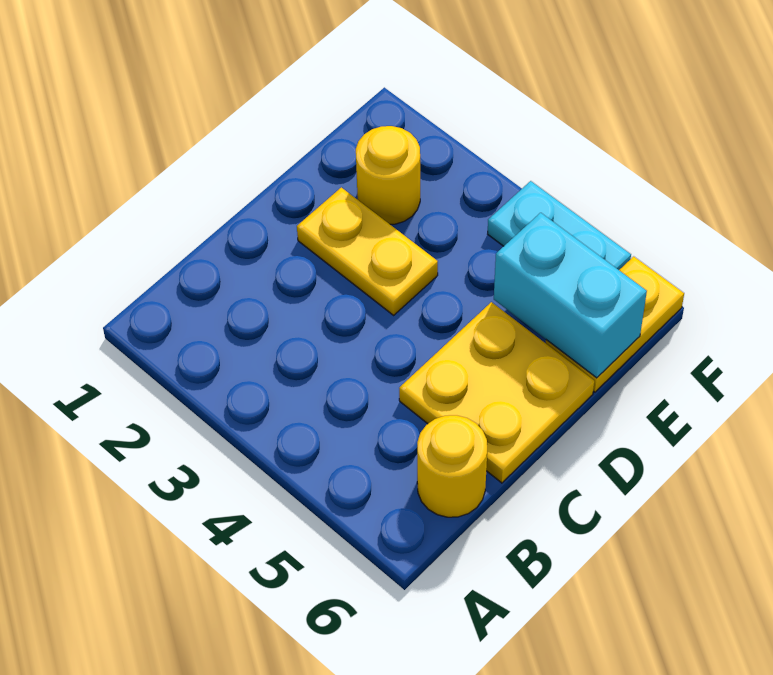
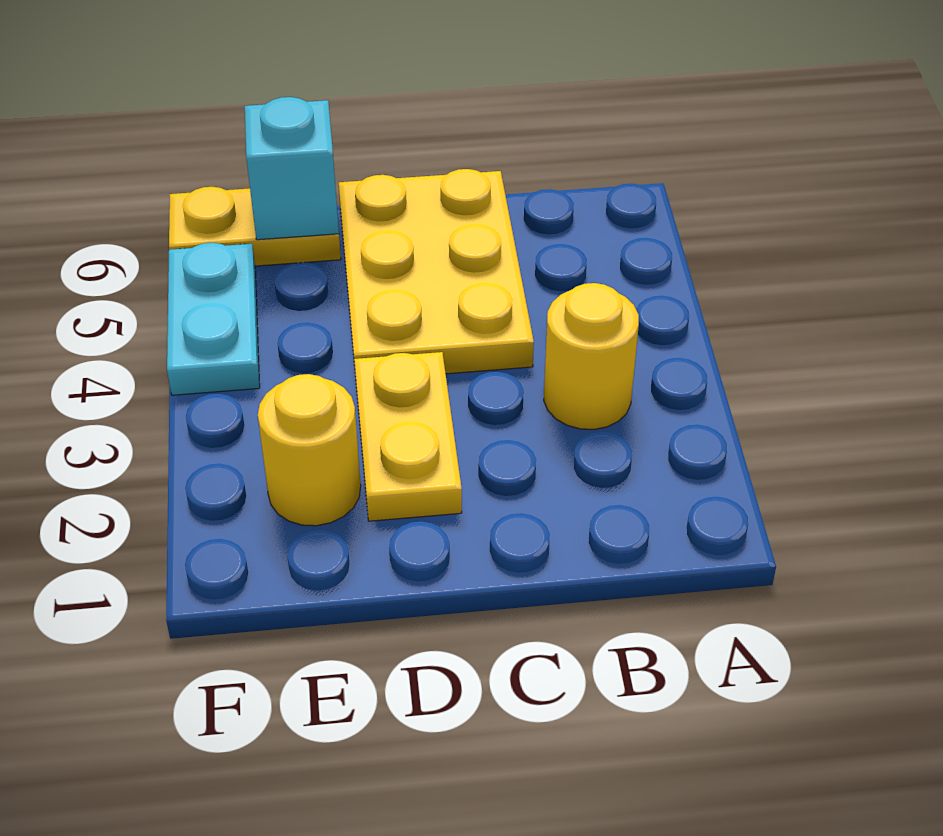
yellow 1x1 round brick [417,415,487,517] -> yellow 1x1 round brick moved to [544,283,639,429]
yellow 2x2 plate [399,302,594,483] -> yellow 2x3 plate [339,169,534,374]
cyan 1x2 brick [494,213,647,378] -> cyan 1x1 brick [245,97,339,240]

